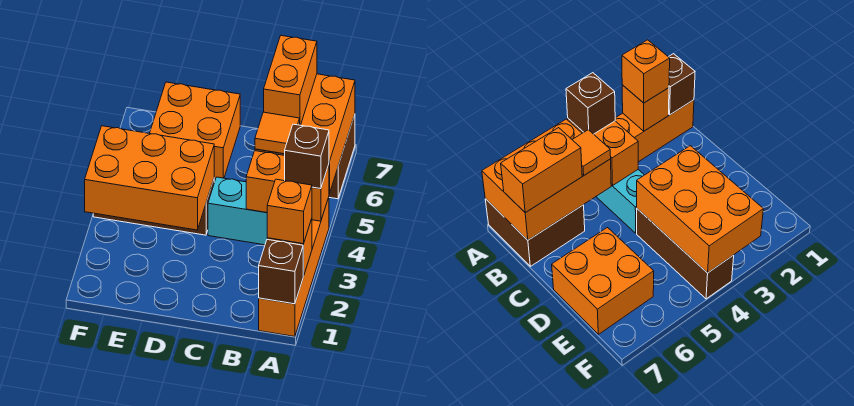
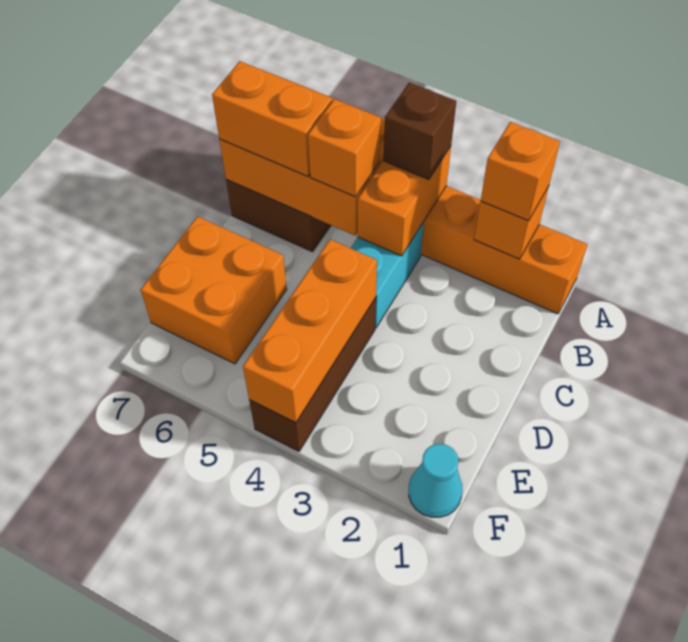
brown 1x1 brick [259,240,303,304] -> none
orange 1x1 tile [255,112,300,154] -> orange 1x1 brick [308,99,381,197]
orange 2x3 brick [85,126,214,230] -> orange 1x3 brick [243,239,377,423]
none -> cyan 1x1 cone [409,444,462,517]

